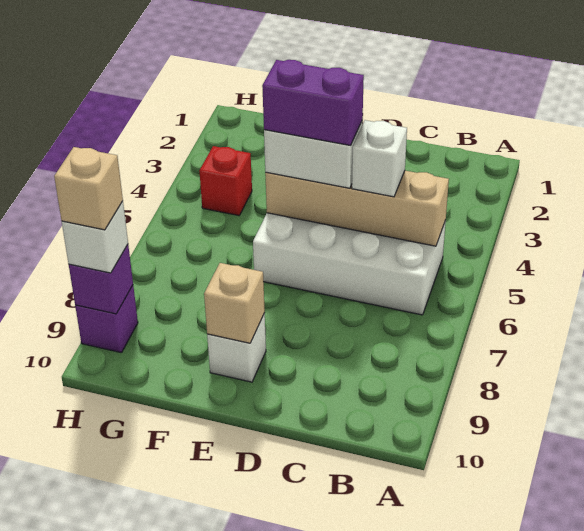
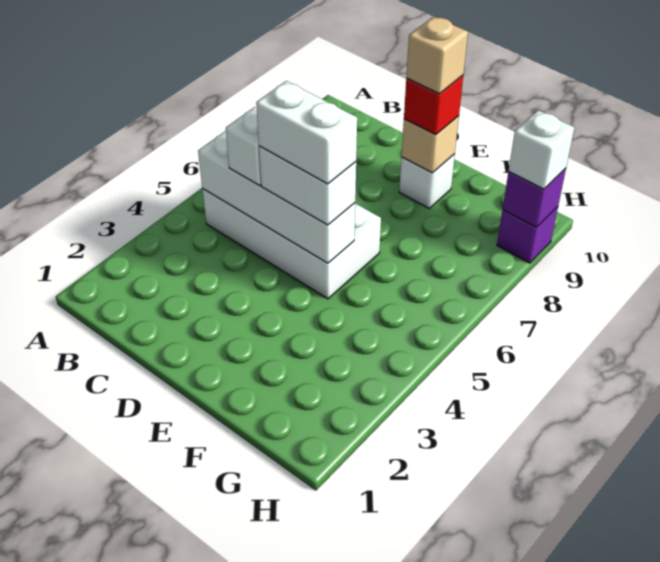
tan 1x4 brick [265,171,449,246] -> white 1x4 brick [198,131,355,263]
purple 1x2 brick [262,60,364,145] -> white 1x2 brick [256,81,357,184]
red 1x1 brick [199,146,252,216] -> red 1x1 brick moved to [404,75,463,135]
tan 1x1 brick [54,147,123,230] -> tan 1x1 brick moved to [406,17,468,94]

